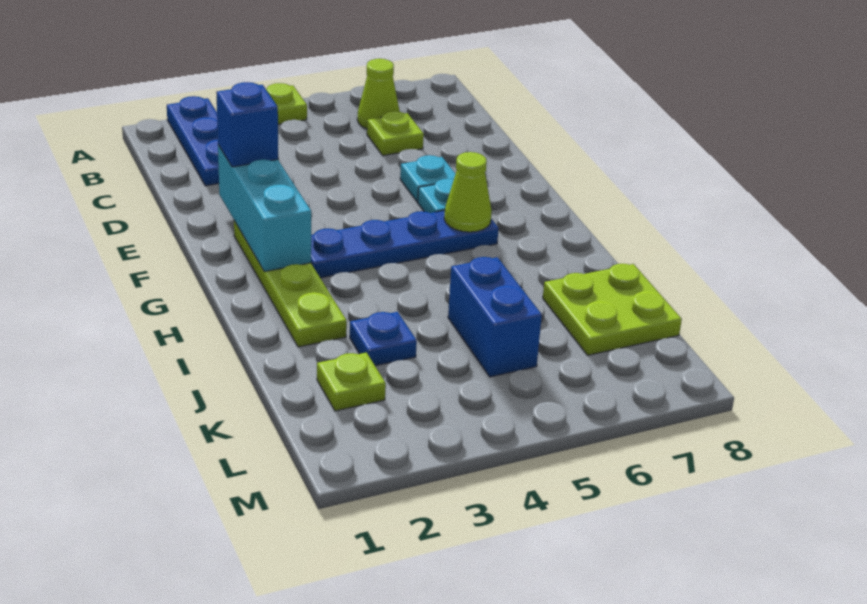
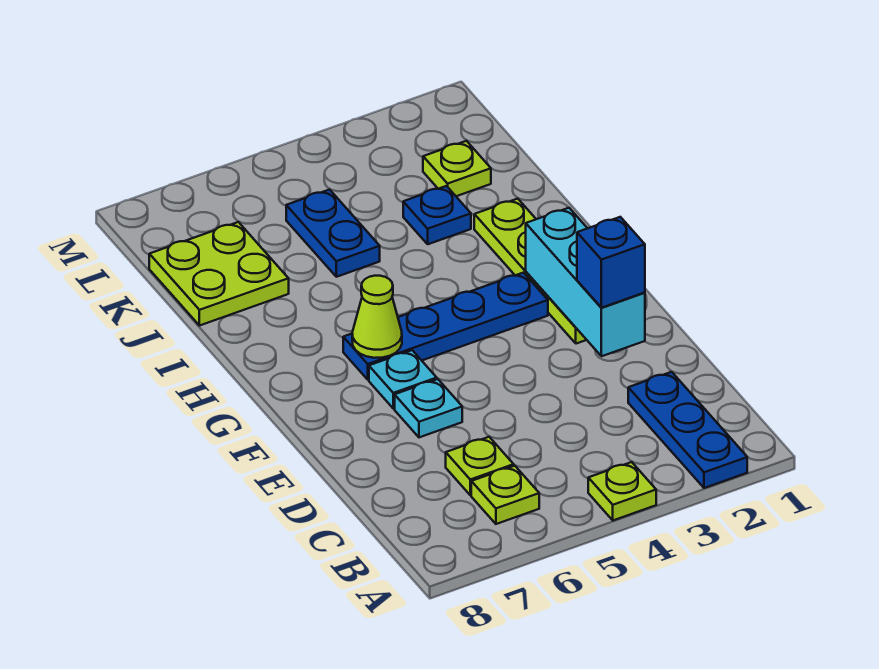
lime 1x1 cone [357,59,400,129] -> lime 1x1 plate [471,466,539,524]
blue 1x2 brick [448,257,542,377] -> blue 1x2 plate [286,190,380,277]

